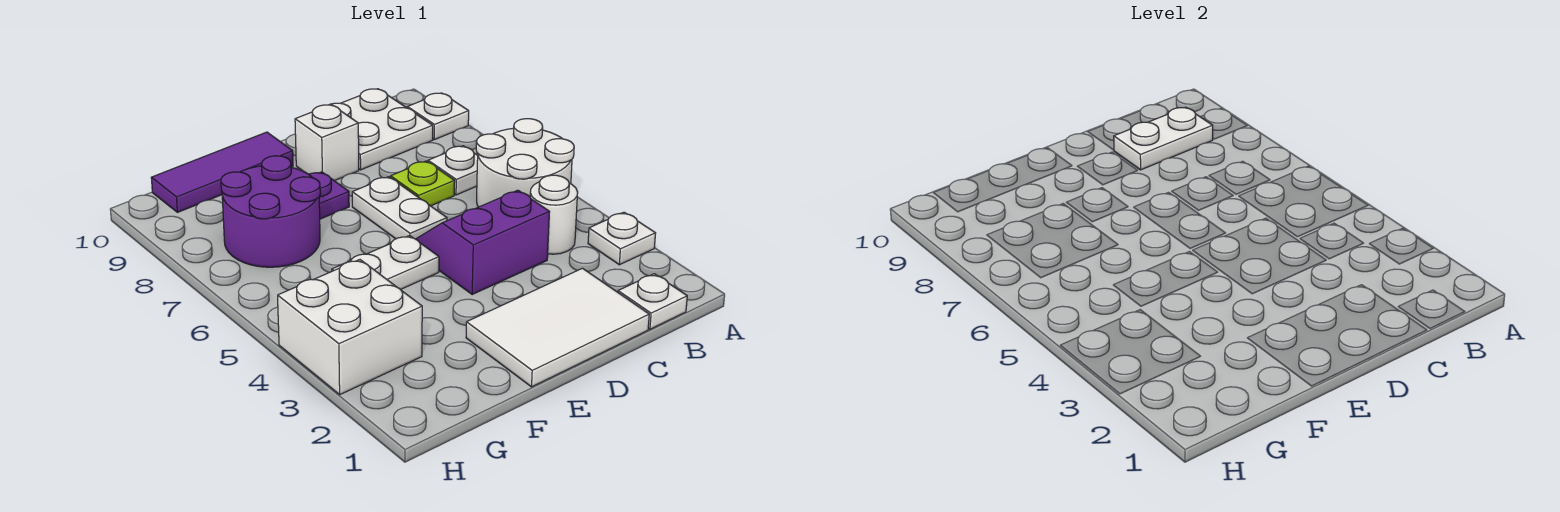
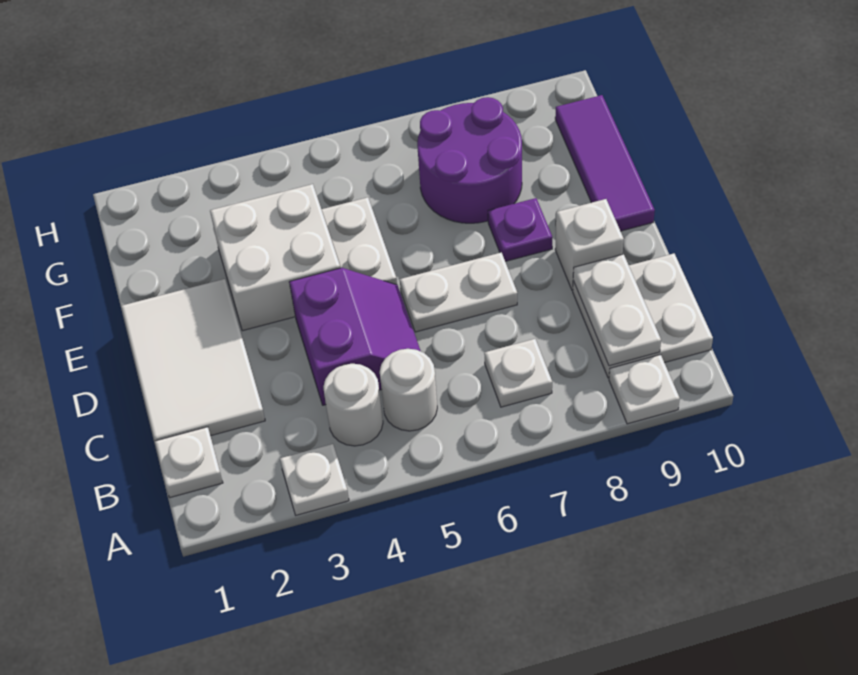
white 2x2 round brick [476,119,574,207] -> white 1x1 round brick [380,349,437,431]
lime 1x1 plate [391,161,455,206] -> none
white 2x2 brick [278,260,422,394] -> white 2x2 brick moved to [210,184,340,331]

